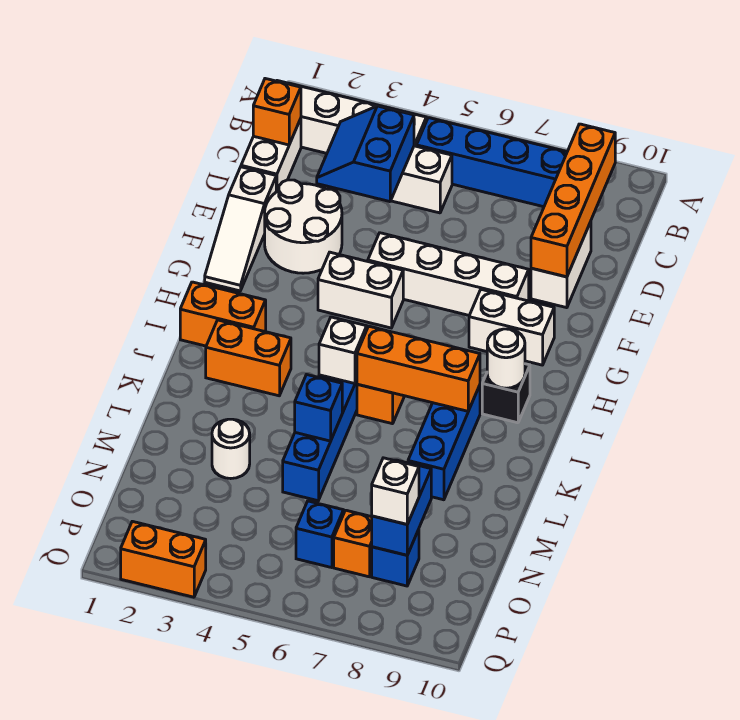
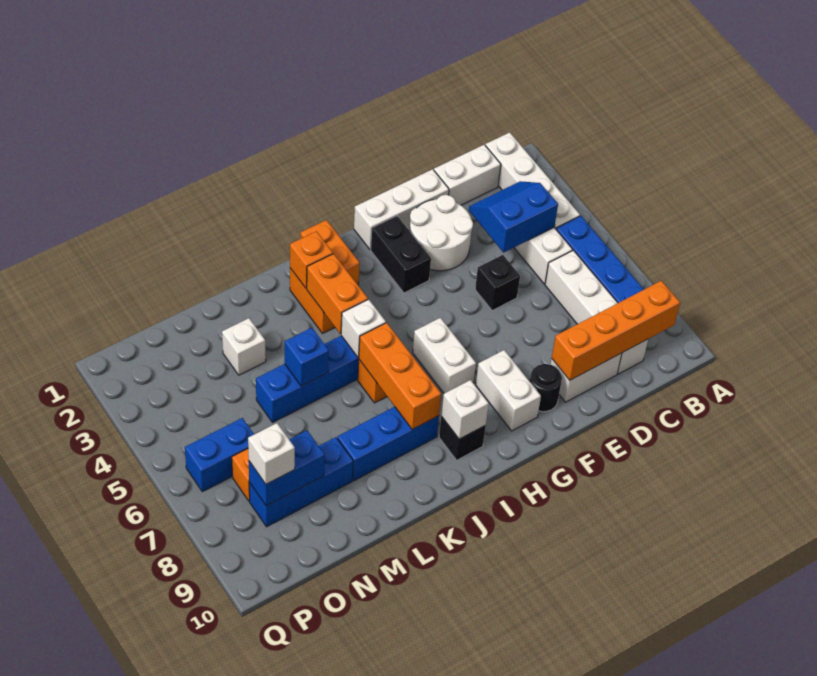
orange 1x1 brick [253,79,301,145] -> orange 1x1 brick moved to [290,231,333,288]
white 1x3 slope [205,167,276,291] -> white 1x3 brick [354,169,449,249]
none -> black 1x1 brick [475,255,520,311]
white 1x4 brick [368,233,529,315] -> white 1x4 brick moved to [545,250,648,374]
none -> black 1x1 round brick [530,364,562,412]
none -> black 1x2 brick [371,216,431,293]
white 1x2 brick [318,252,403,328] -> white 1x2 brick moved to [413,318,476,393]
white 1x1 round brick [487,329,525,388] -> white 1x1 brick [441,380,489,439]
white 1x1 round brick [212,419,250,479] -> white 1x1 brick [222,318,266,375]
blue 1x1 brick [296,501,344,568] -> blue 1x2 brick [185,418,254,492]
blue 1x1 brick [372,529,419,586] -> blue 1x3 brick [249,437,353,527]
orange 1x2 brick [121,521,206,597] -> orange 1x2 brick moved to [307,254,368,334]

